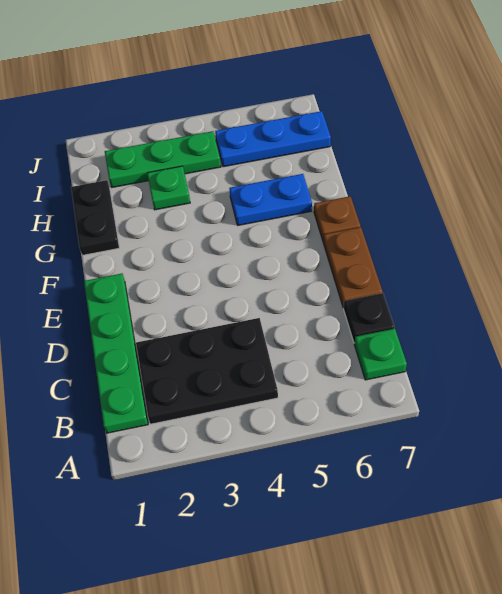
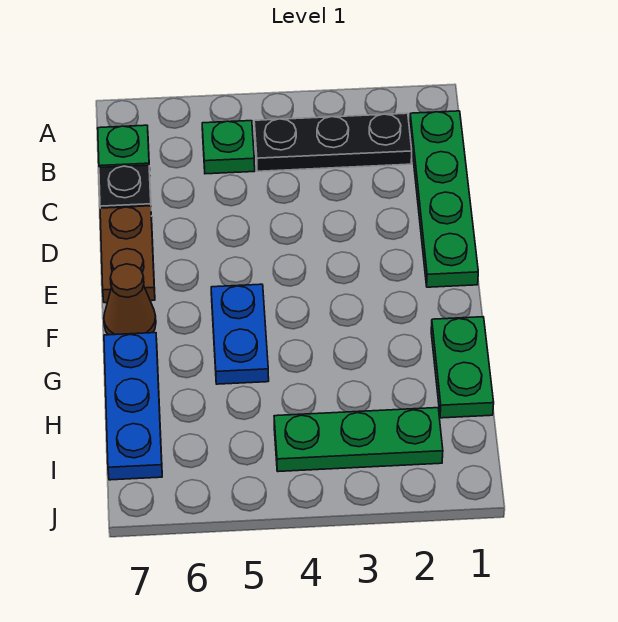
black 2x3 plate [136,318,278,424] -> black 1x3 plate [254,113,412,171]
brown 1x1 plate [314,196,360,242] -> brown 1x1 cone [104,264,156,335]
black 1x2 plate [71,180,119,255] -> green 1x2 plate [431,317,494,418]
blue 1x2 plate [229,174,312,225] -> blue 1x2 plate turned to [211,284,269,384]
green 1x1 plate [147,166,190,210] -> green 1x1 plate moved to [202,121,255,174]
blue 1x3 plate [215,111,331,167] -> blue 1x3 plate turned to [104,333,162,480]

